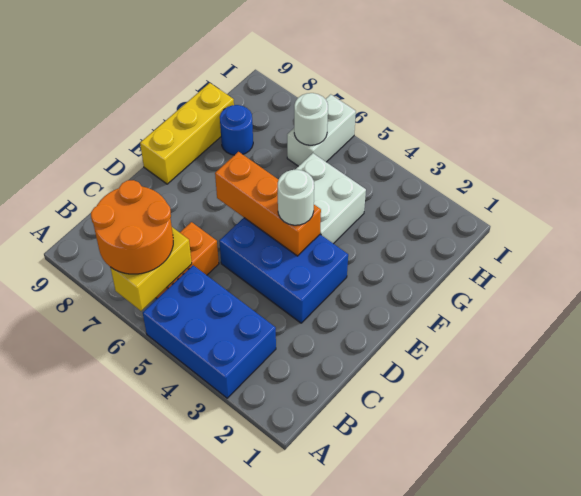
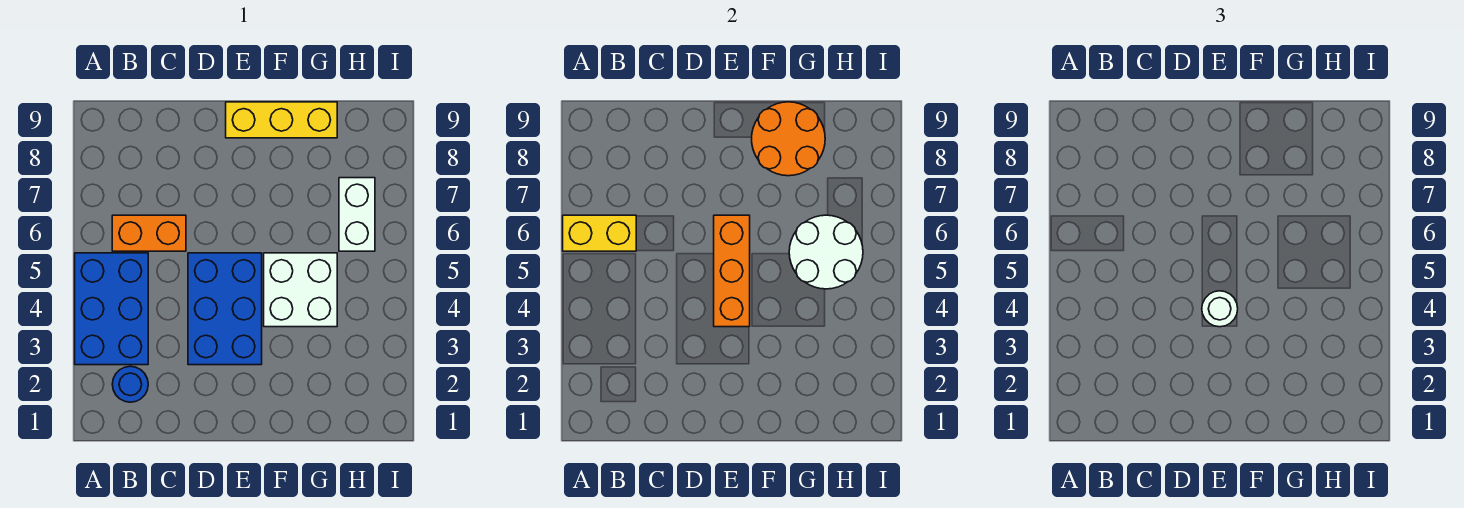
orange 2x2 round brick [91,180,173,274] -> orange 2x2 round brick moved to [752,102,825,176]
blue 1x1 round brick [220,105,253,155] -> blue 1x1 round brick moved to [112,366,148,402]
white 1x2 brick [287,94,356,166] -> white 1x2 brick turned to [339,178,375,251]
white 1x1 round brick [294,93,328,145] -> white 2x2 round brick [789,215,863,289]

